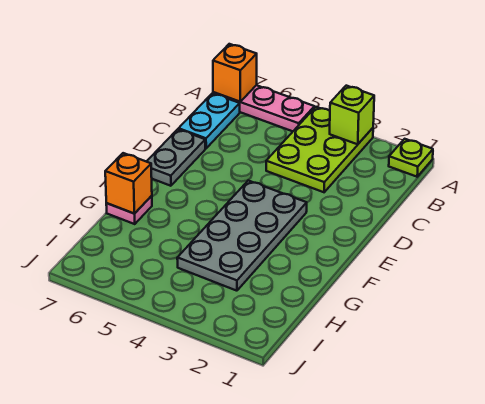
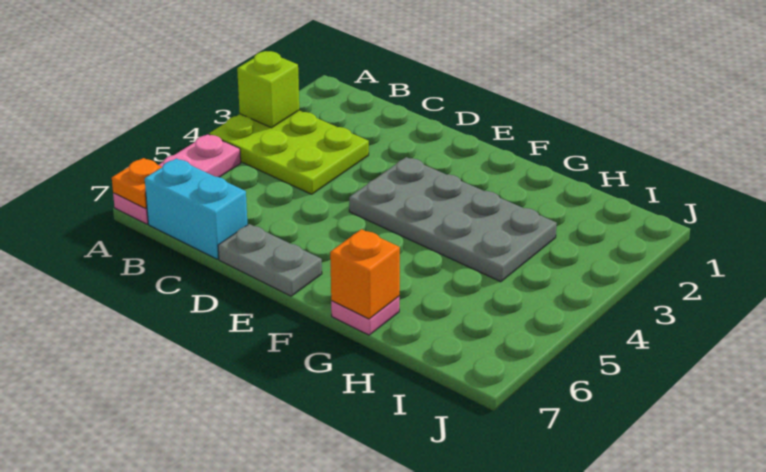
lime 1x1 plate [389,139,433,177] -> none
orange 1x1 brick [213,44,257,102] -> orange 1x1 plate [112,158,162,208]
cyan 1x2 plate [179,93,240,148] -> cyan 1x2 brick [145,158,248,259]

